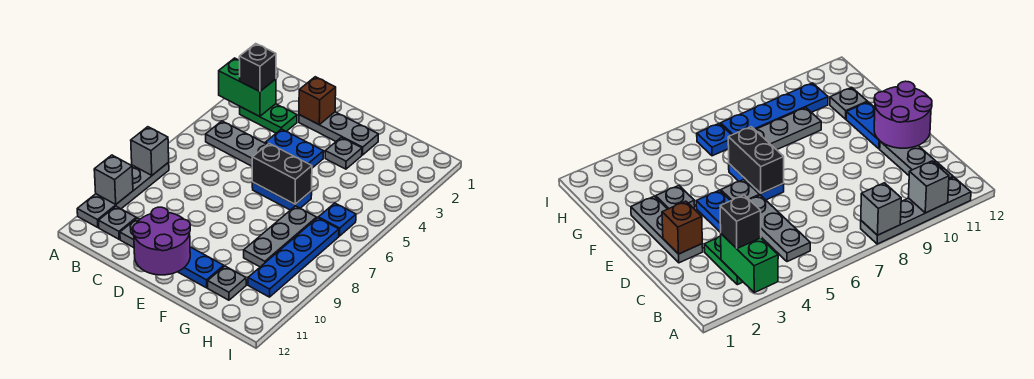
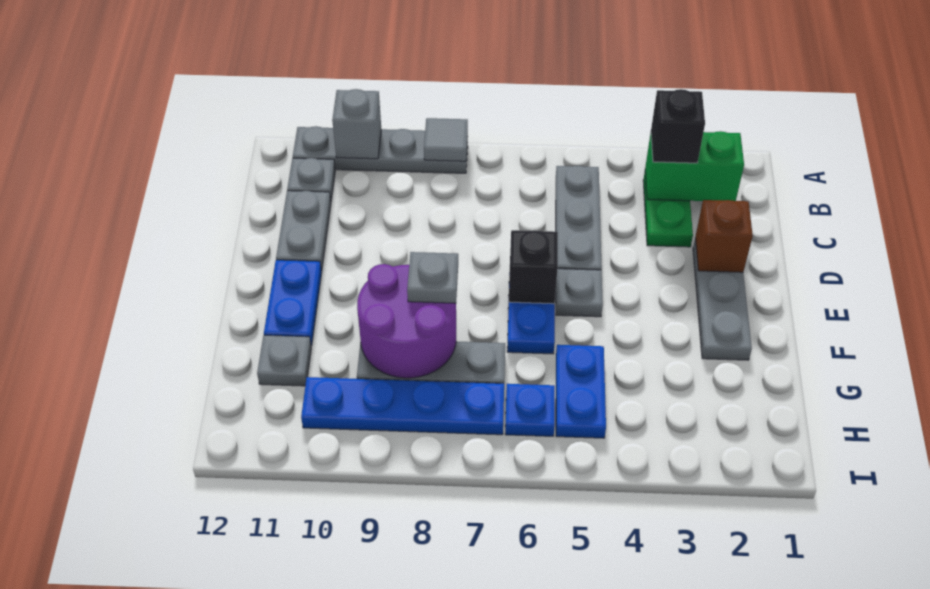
green 1x2 brick [219,58,276,117] -> green 1x2 brick turned to [645,131,744,201]
grey 1x1 brick [131,127,169,175] -> grey 1x1 tile [424,118,468,161]
blue 1x2 plate [265,129,324,168] -> blue 1x2 plate moved to [556,345,606,438]
purple 2x2 round brick [133,207,190,275] -> purple 2x2 round brick moved to [357,264,456,378]
black 1x2 brick [252,144,312,204] -> black 1x1 brick [509,230,558,304]
grey 1x1 plate [325,137,362,169] -> grey 1x1 plate moved to [407,252,458,303]

